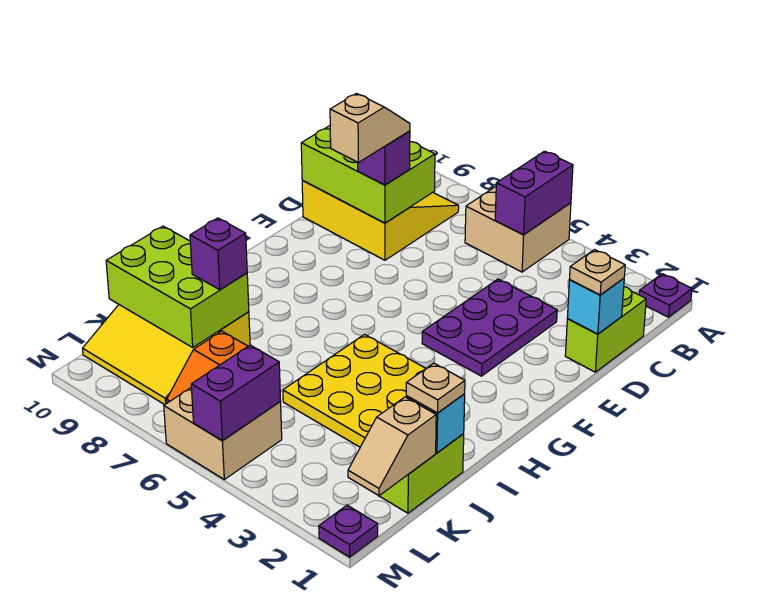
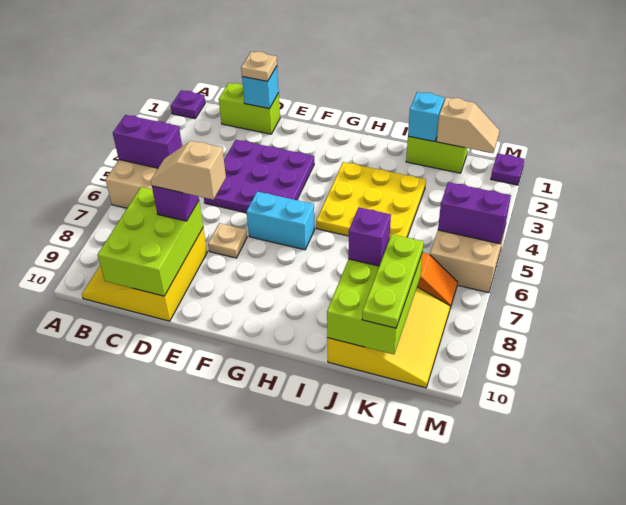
purple 2x3 plate [422,279,557,376] -> purple 3x3 plate [204,140,314,213]
none -> cyan 1x2 brick [247,192,315,250]
tan 1x1 plate [406,363,465,413] -> tan 1x1 plate moved to [208,223,247,258]
none -> lime 1x3 plate [362,234,424,328]

